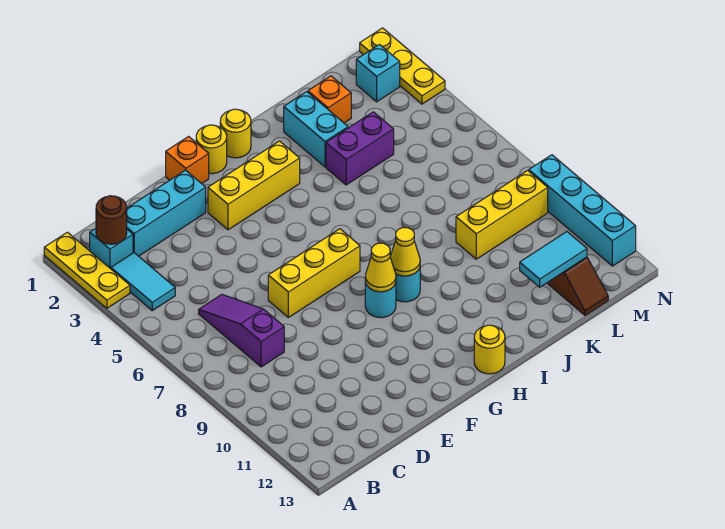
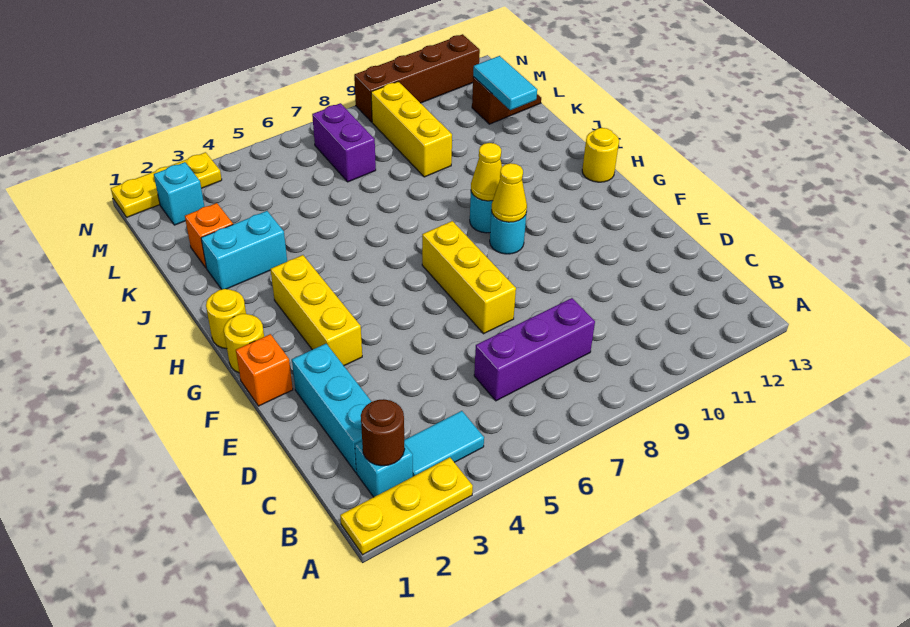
purple 1x3 slope [199,294,284,367] -> purple 1x3 brick [474,298,595,401]
purple 1x2 brick [326,112,394,185] -> purple 1x2 brick moved to [312,103,376,182]
cyan 1x4 brick [529,155,636,266] -> brown 1x4 brick [354,34,480,122]

